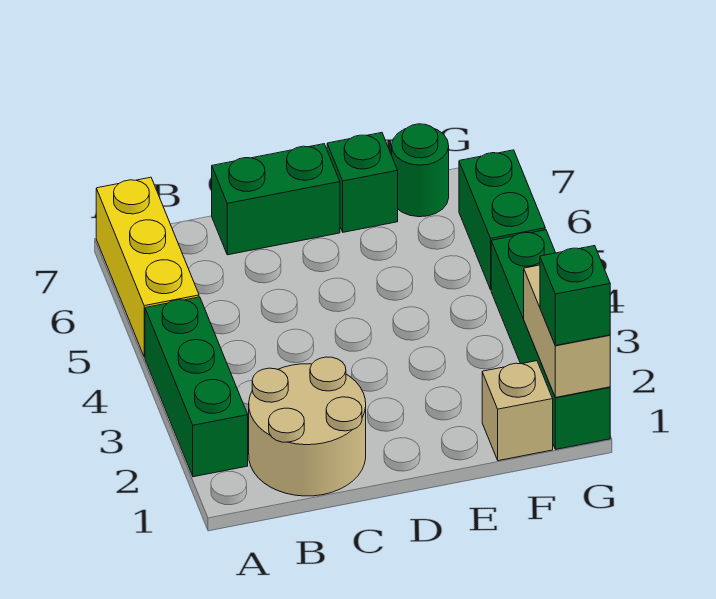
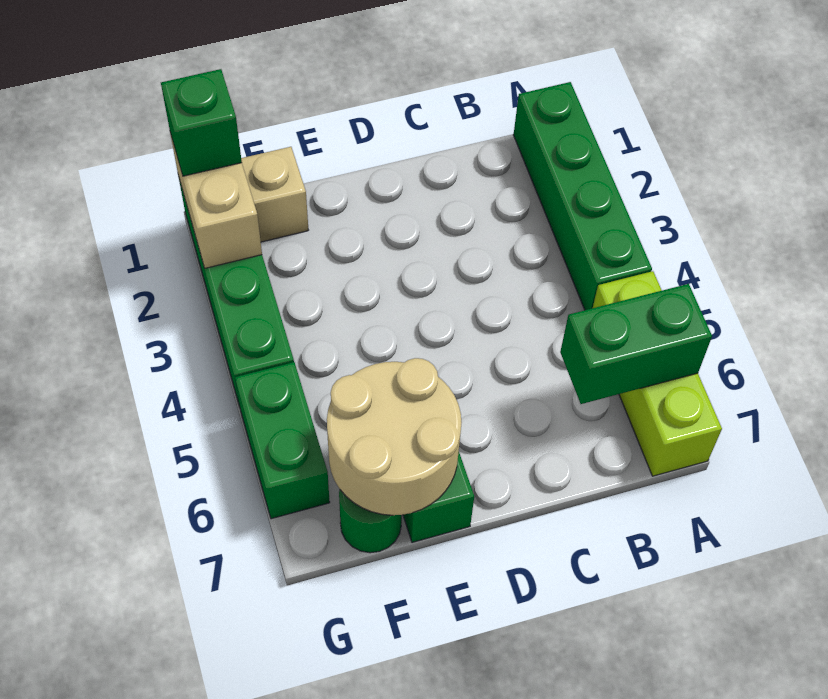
green 1x3 brick [145,297,248,477] -> green 1x4 brick [514,82,652,310]
yellow 1x3 brick [96,177,199,357] -> lime 1x3 brick [593,271,722,476]
tan 2x2 round brick [249,357,366,496] -> tan 2x2 round brick moved to [327,358,462,515]
green 1x2 brick [212,144,340,255] -> green 1x2 brick moved to [560,284,712,404]

